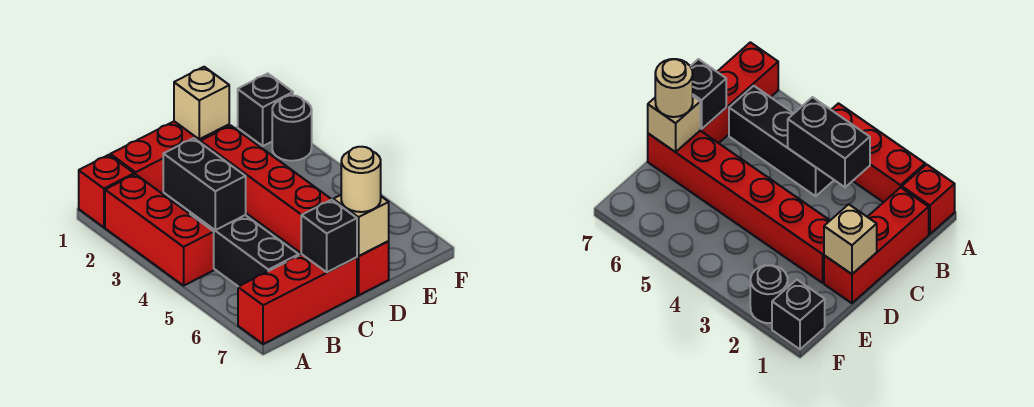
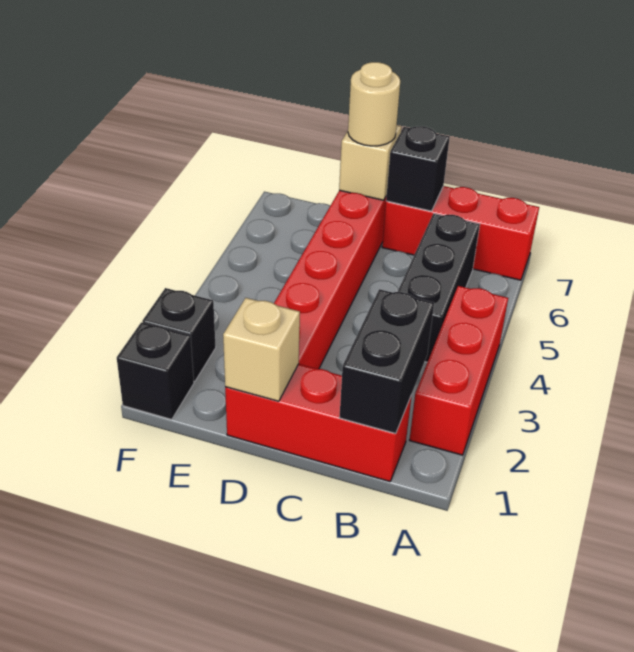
red 1x1 brick [79,155,134,227] -> none
black 1x2 brick [163,138,246,230] -> black 1x2 brick moved to [339,289,434,433]
black 1x1 round brick [272,95,312,161] -> black 1x1 brick [142,288,216,382]

